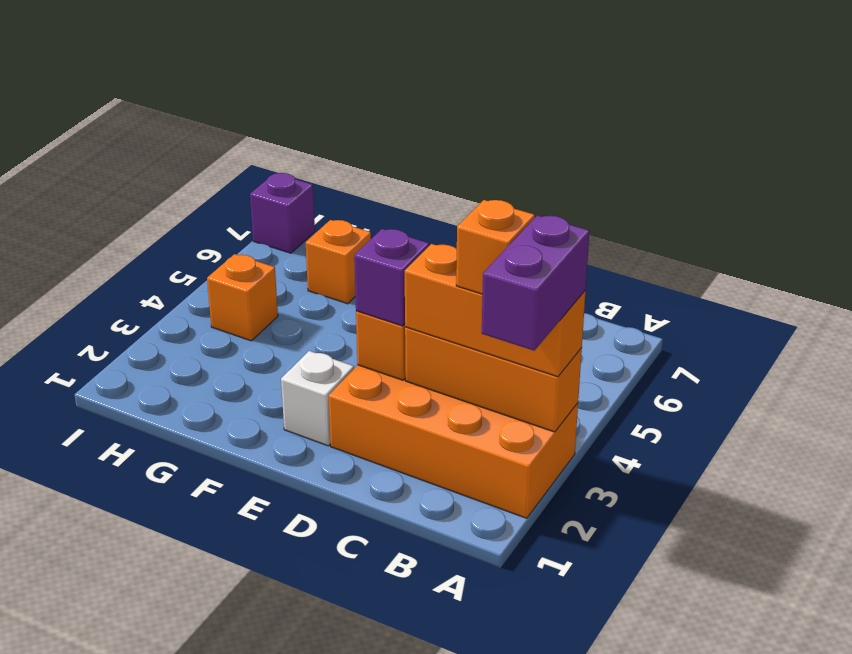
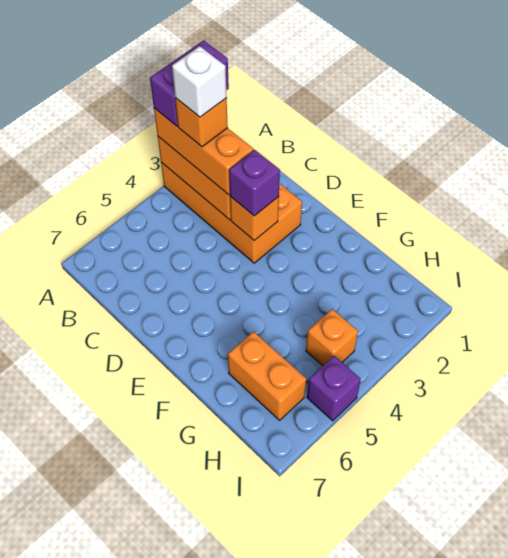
white 1x1 brick [281,351,354,446] -> white 1x1 brick moved to [172,46,227,117]
orange 1x1 brick [306,220,371,304] -> orange 1x2 brick [228,332,306,420]
purple 1x1 brick [250,173,315,253] -> purple 1x1 brick moved to [307,356,361,421]

